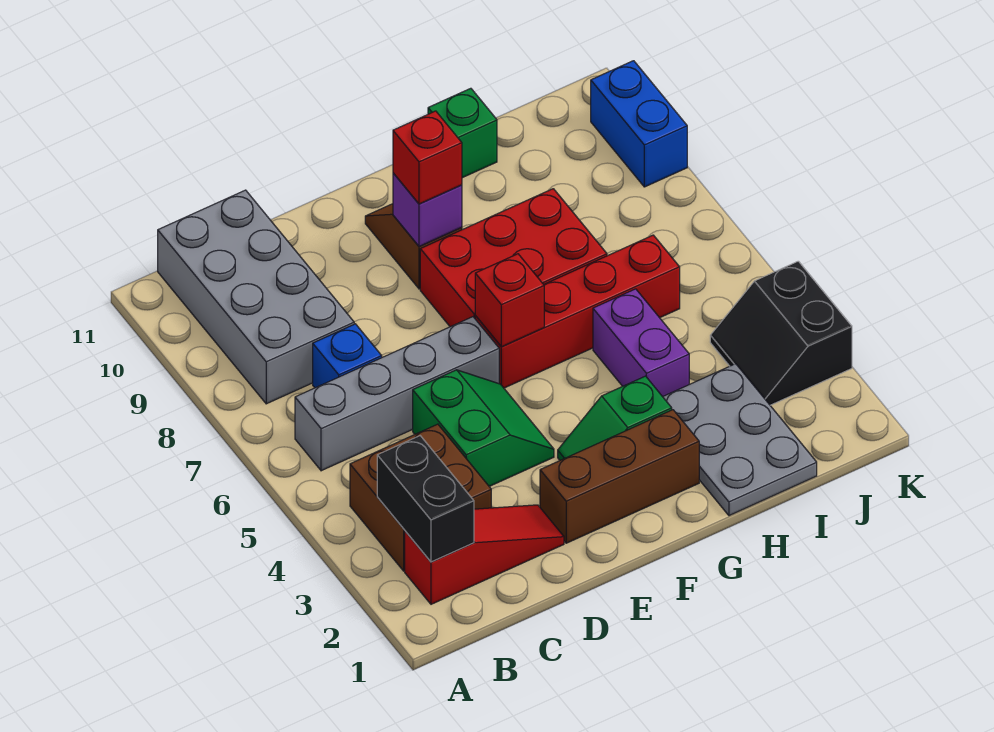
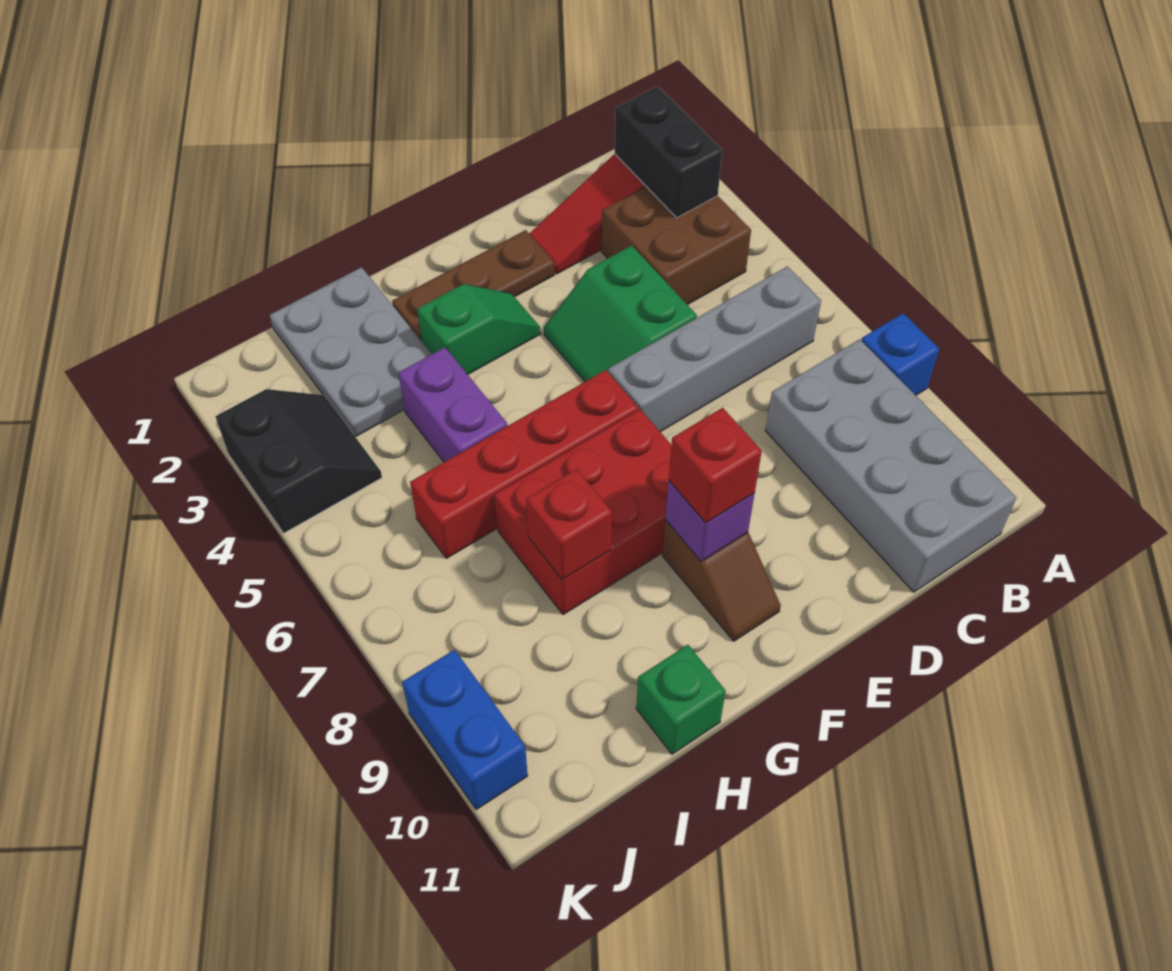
blue 1x1 brick [313,324,382,388] -> blue 1x1 brick moved to [861,313,939,395]
brown 1x3 brick [540,410,699,543] -> brown 1x3 plate [392,230,555,341]
red 1x1 brick [475,254,544,347] -> red 1x1 brick moved to [526,469,612,580]

